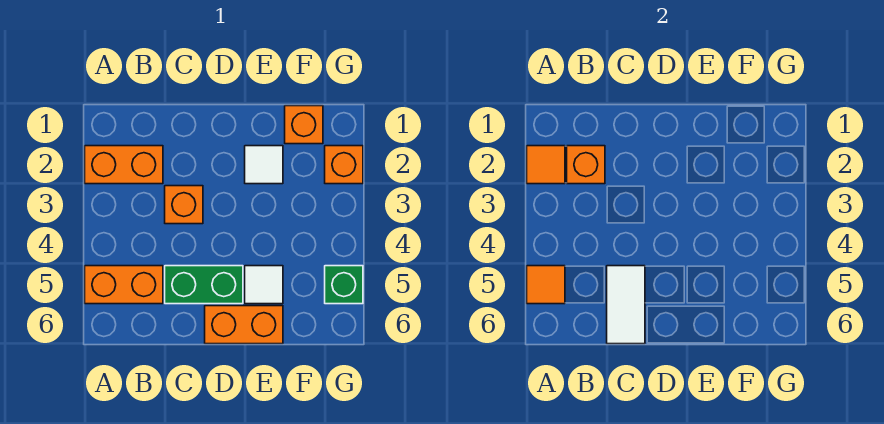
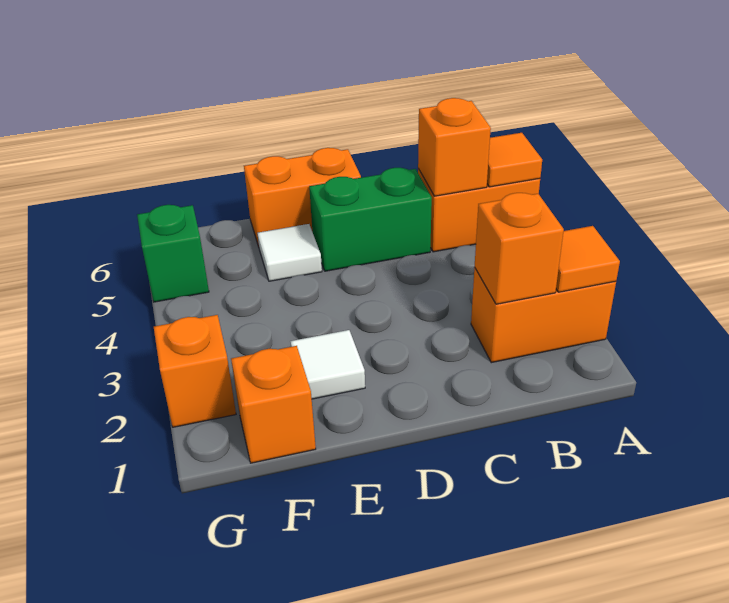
orange 1x1 brick [165,186,203,224] -> orange 1x1 brick moved to [418,98,491,196]
white 1x2 tile [607,266,645,344] -> none

